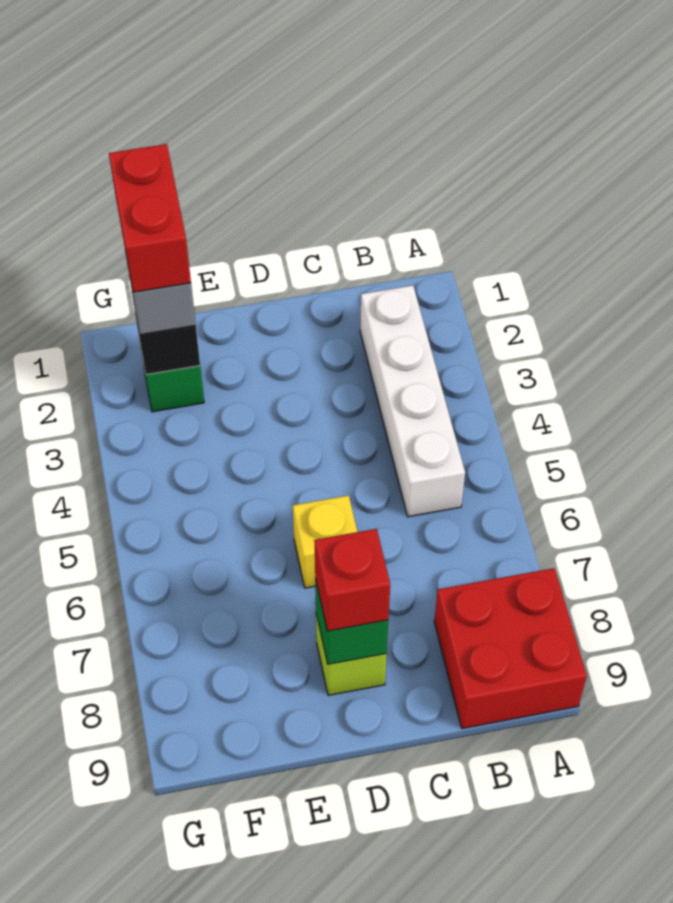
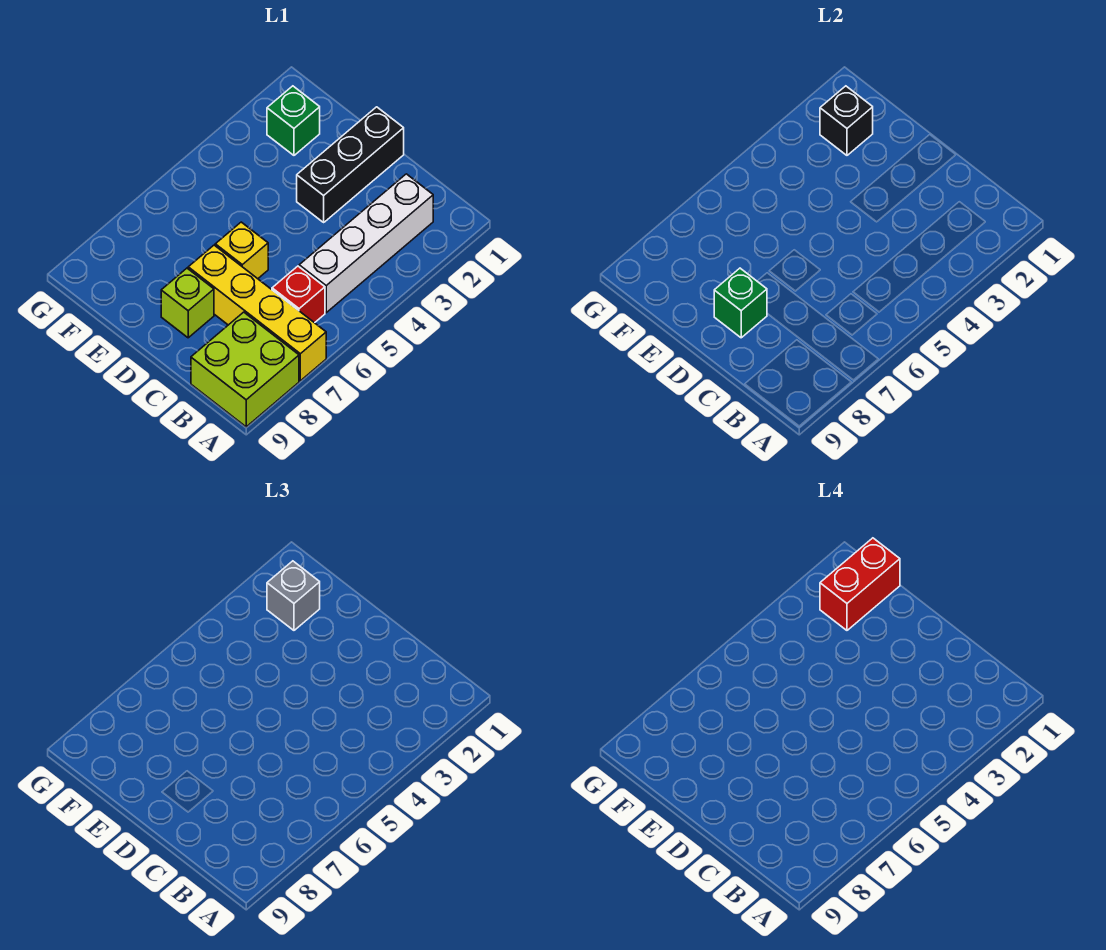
none -> yellow 1x4 brick [188,245,326,381]
red 2x2 brick [434,568,587,729] -> lime 2x2 brick [191,312,299,427]
none -> black 1x3 brick [297,107,404,222]
red 1x1 brick [314,529,390,631] -> red 1x1 brick moved to [272,266,325,323]

